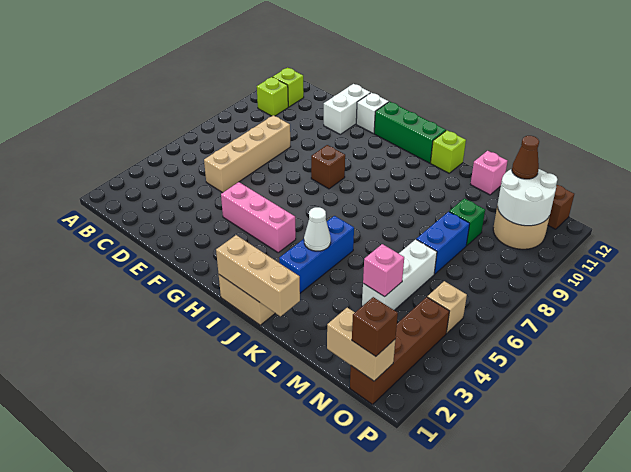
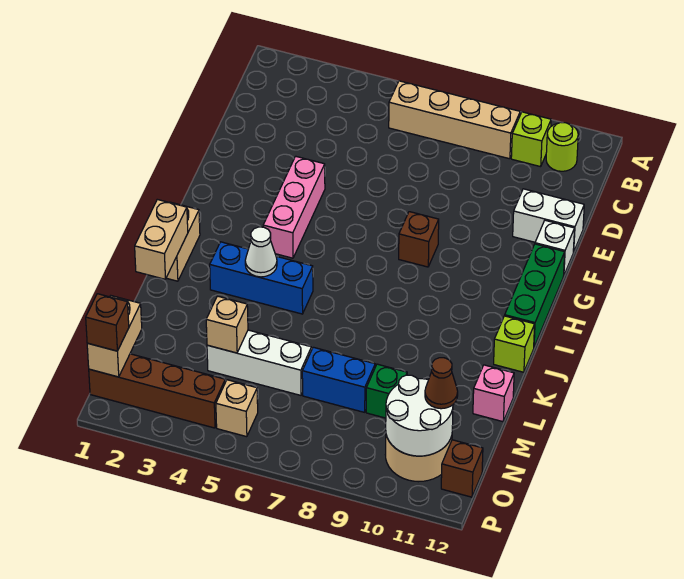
lime 1x1 brick [273,68,304,107] -> lime 1x1 round brick [546,123,578,171]
tan 1x4 brick [204,115,291,193] -> tan 1x4 brick moved to [389,81,520,159]
tan 1x3 brick [216,235,300,316] -> tan 1x2 brick [135,199,188,279]
pink 1x1 brick [363,244,404,297] -> tan 1x1 brick [206,296,248,353]

